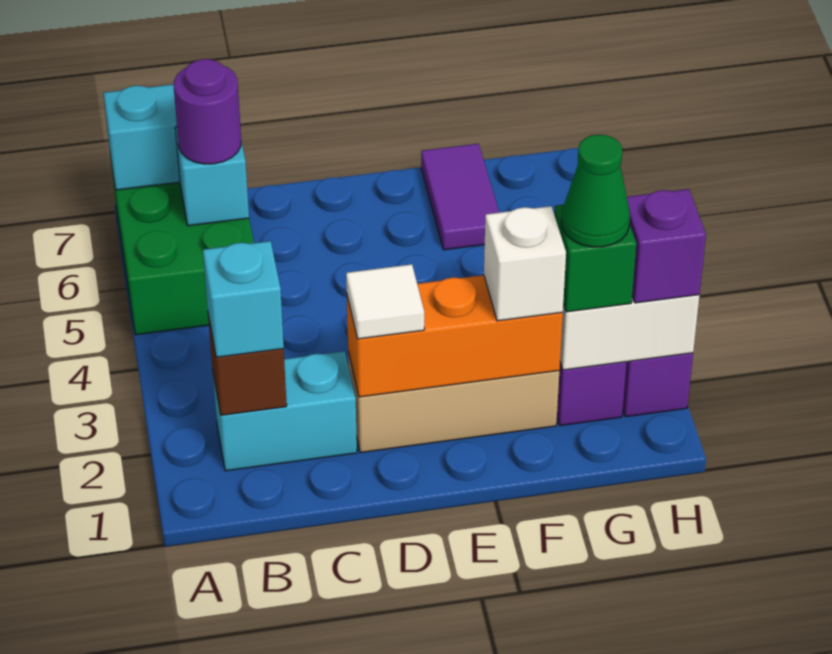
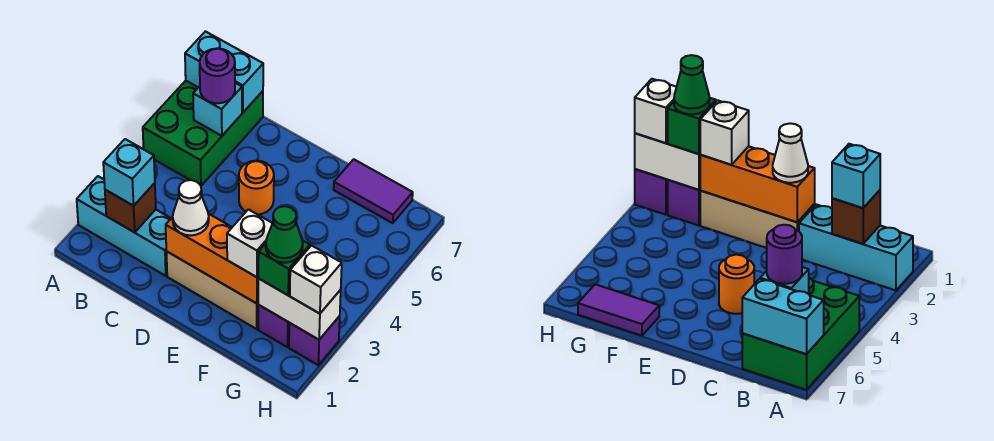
cyan 1x2 brick [213,351,357,471] -> cyan 1x3 brick [77,176,171,276]
white 1x1 tile [346,264,424,339] -> white 1x1 cone [173,180,209,236]
none -> orange 1x1 round brick [239,161,274,215]
purple 1x2 tile [421,144,499,250] -> purple 1x2 tile turned to [334,159,413,223]
purple 1x1 brick [627,189,706,303] -> white 1x1 brick [290,246,342,314]

